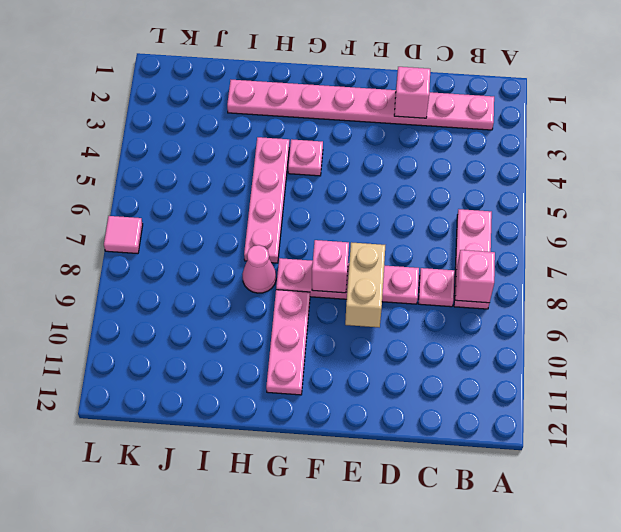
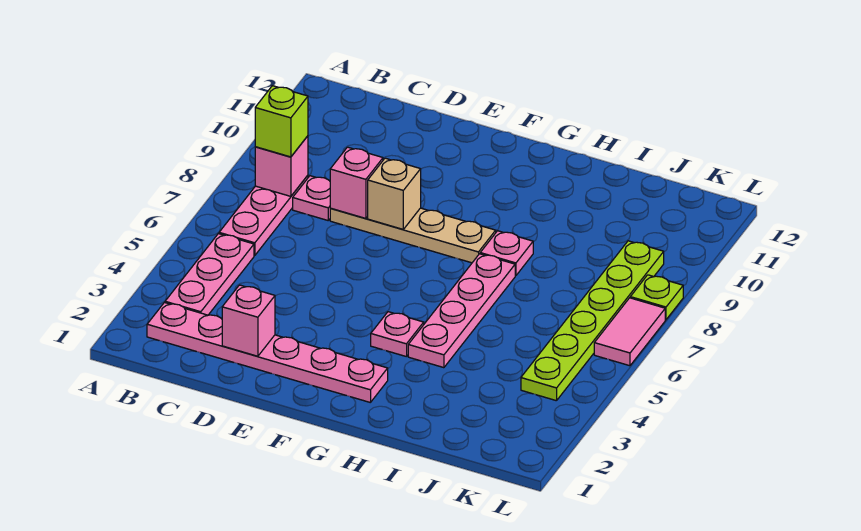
pink 1x8 plate [227,80,494,130] -> pink 1x6 plate [147,303,388,403]
none -> lime 1x1 brick [255,86,308,157]
pink 1x4 plate [276,258,419,304] -> tan 1x4 plate [330,208,496,263]
tan 1x2 brick [345,242,385,327] -> tan 1x1 brick [368,158,421,229]
pink 1x1 brick [312,240,349,293] -> pink 1x1 brick moved to [330,147,383,218]
pink 1x3 plate [266,290,310,395] -> pink 1x3 plate moved to [165,234,254,315]
pink 1x1 cone [243,245,276,293] -> pink 1x1 plate [480,231,533,276]
none -> lime 1x6 plate [521,241,664,401]
pink 1x1 tile [104,216,143,254] -> pink 1x2 tile [594,298,665,366]
none -> lime 1x1 plate [630,275,683,320]

